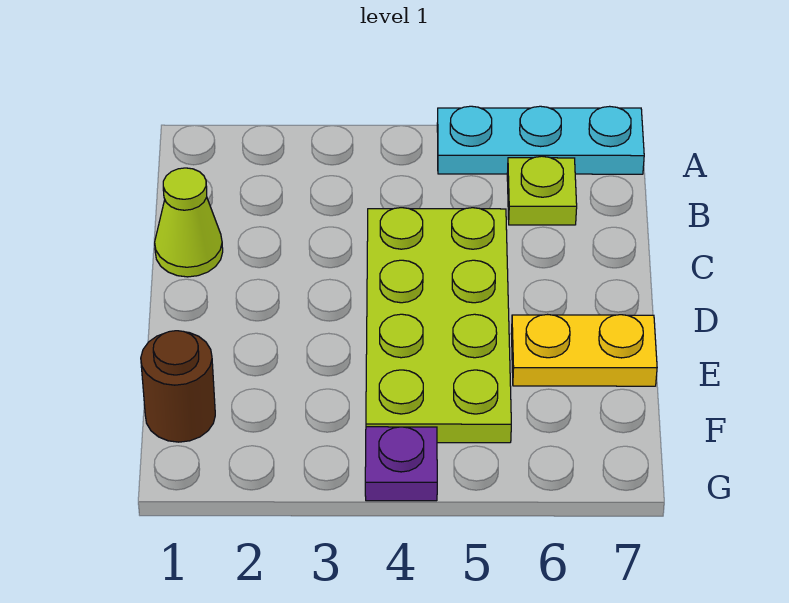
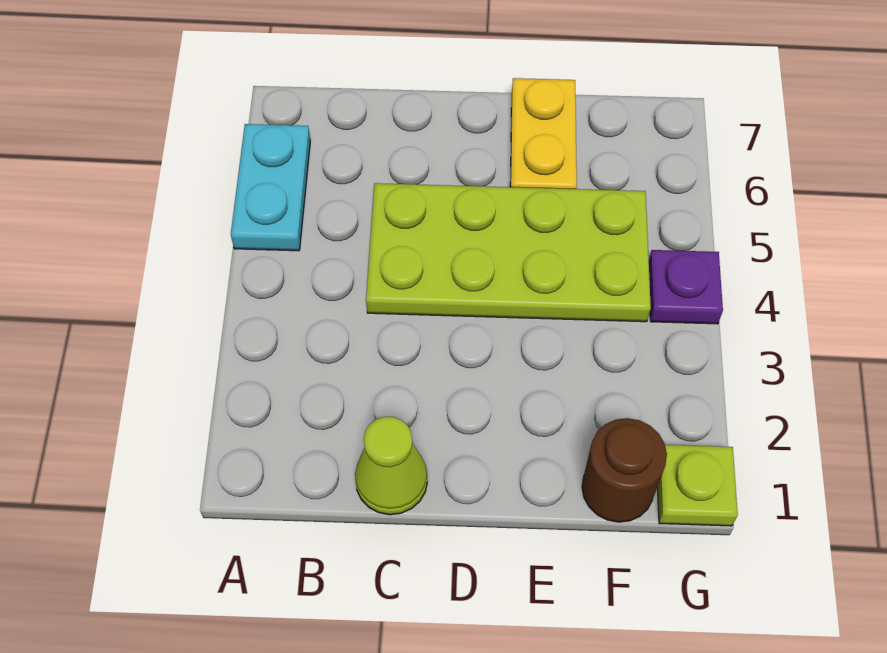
cyan 1x3 plate [437,106,644,174] -> cyan 1x2 plate [231,124,310,251]
lime 1x1 plate [507,156,577,225] -> lime 1x1 plate moved to [657,445,738,526]

